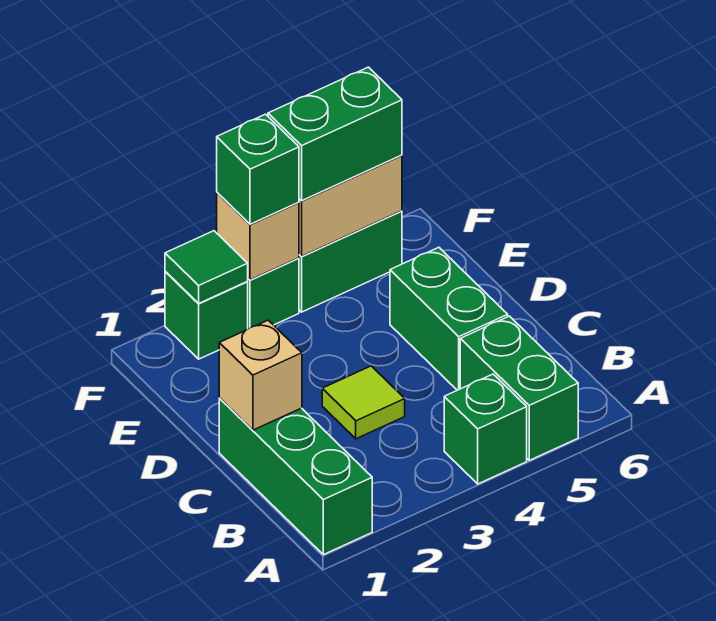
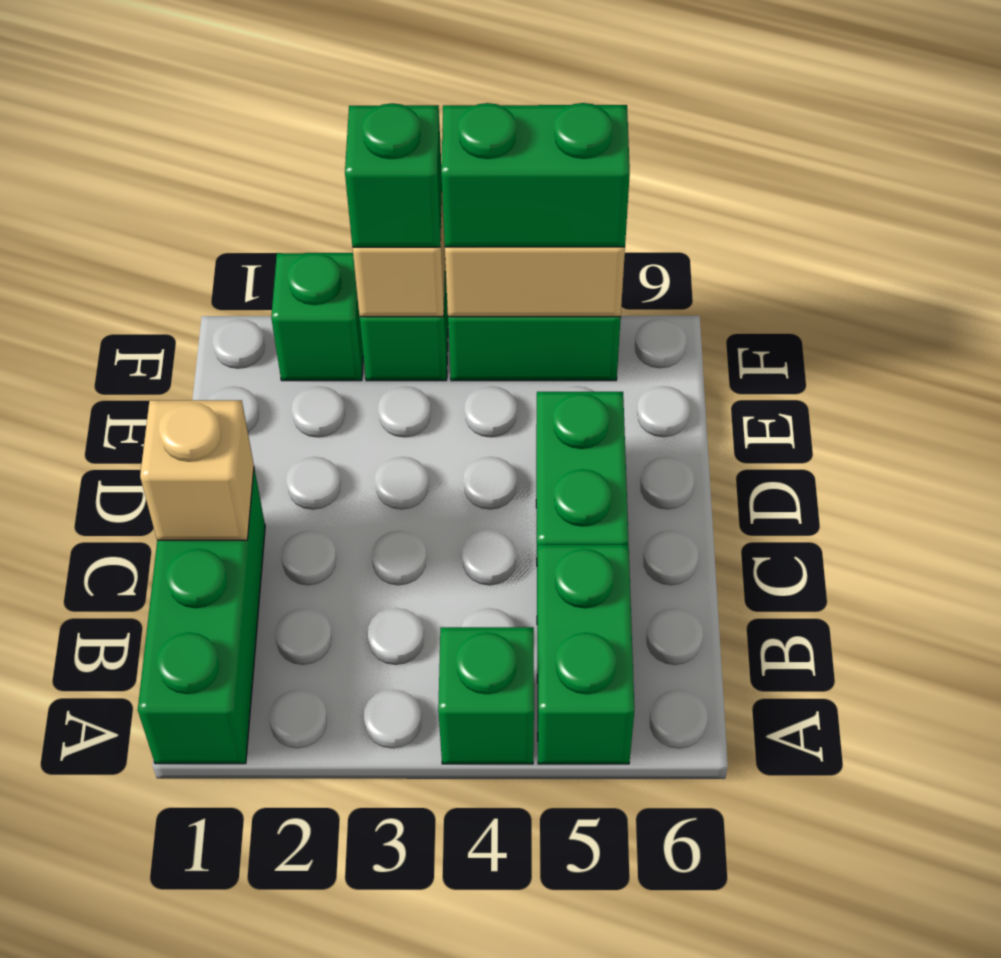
lime 1x1 tile [322,366,405,439] -> none
green 1x1 tile [165,231,248,304] -> none

